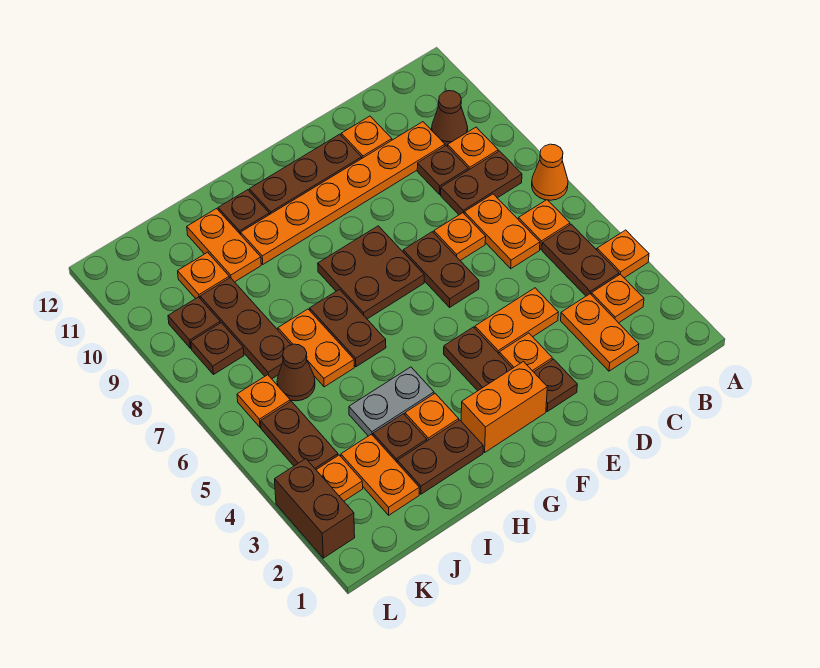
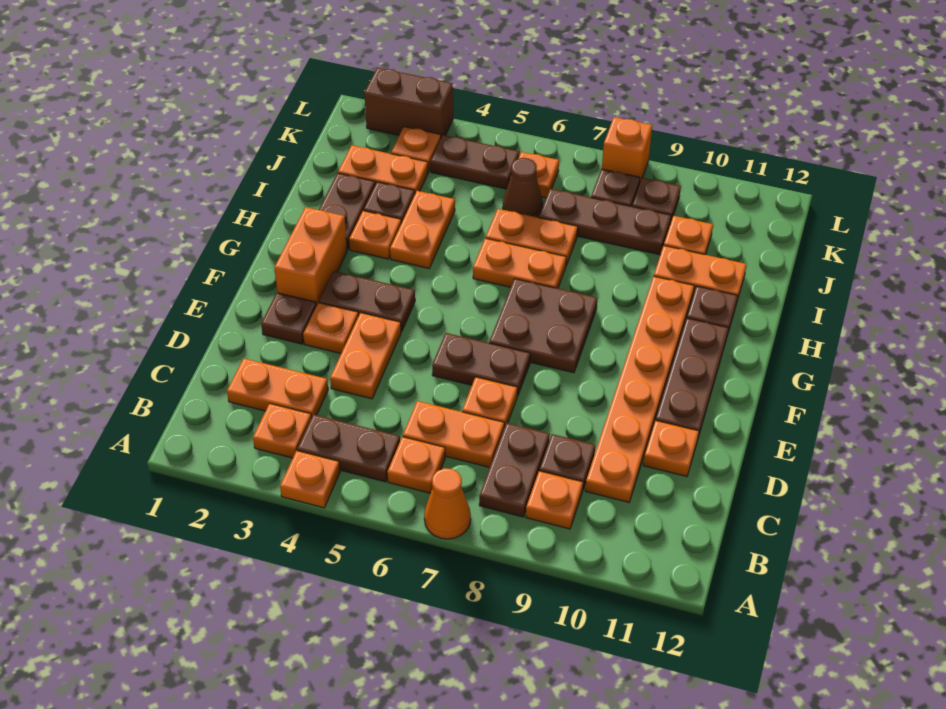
brown 1x1 cone [432,91,468,146] -> none
grey 1x2 plate [349,367,434,436] -> orange 1x2 plate [390,191,455,268]
brown 1x2 plate [310,290,386,367] -> orange 1x2 plate [473,238,566,288]
none -> orange 1x1 brick [602,117,652,184]

